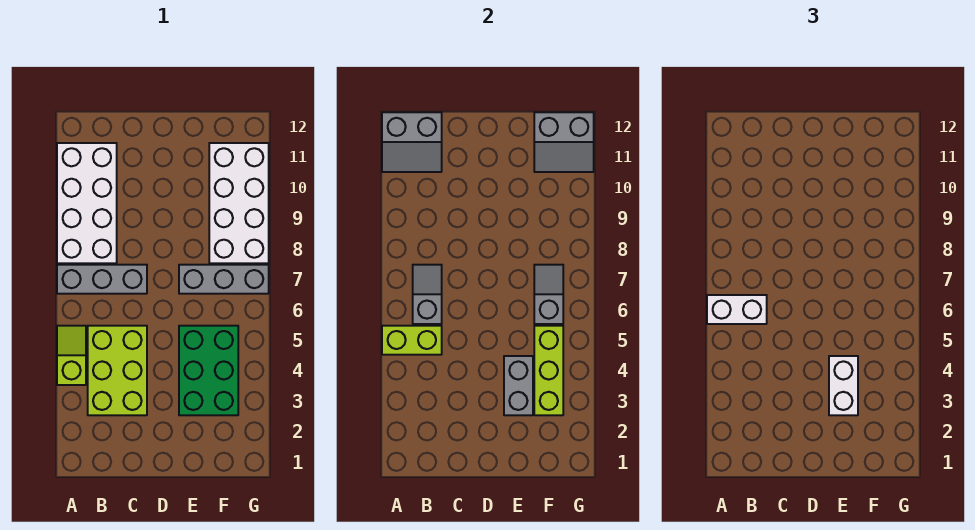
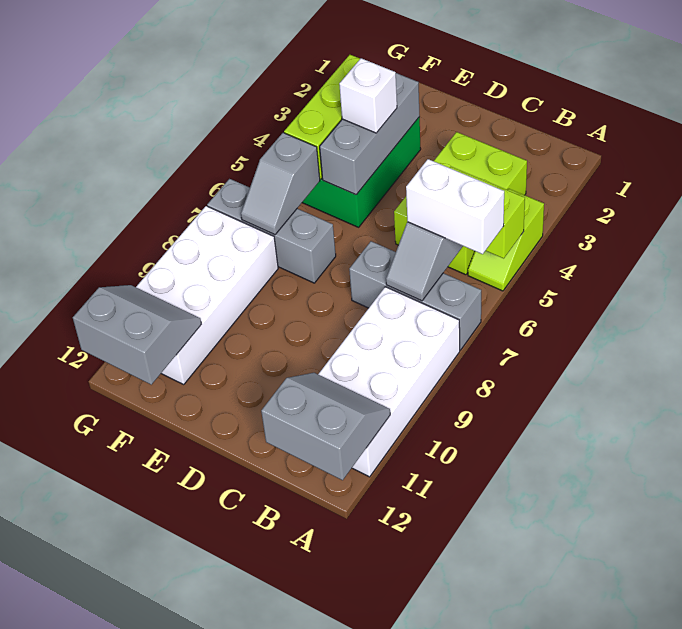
grey 1x2 brick [504,356,533,415] -> grey 1x3 brick [320,73,420,195]
white 1x2 brick [829,356,858,415] -> white 1x1 brick [339,58,397,133]

